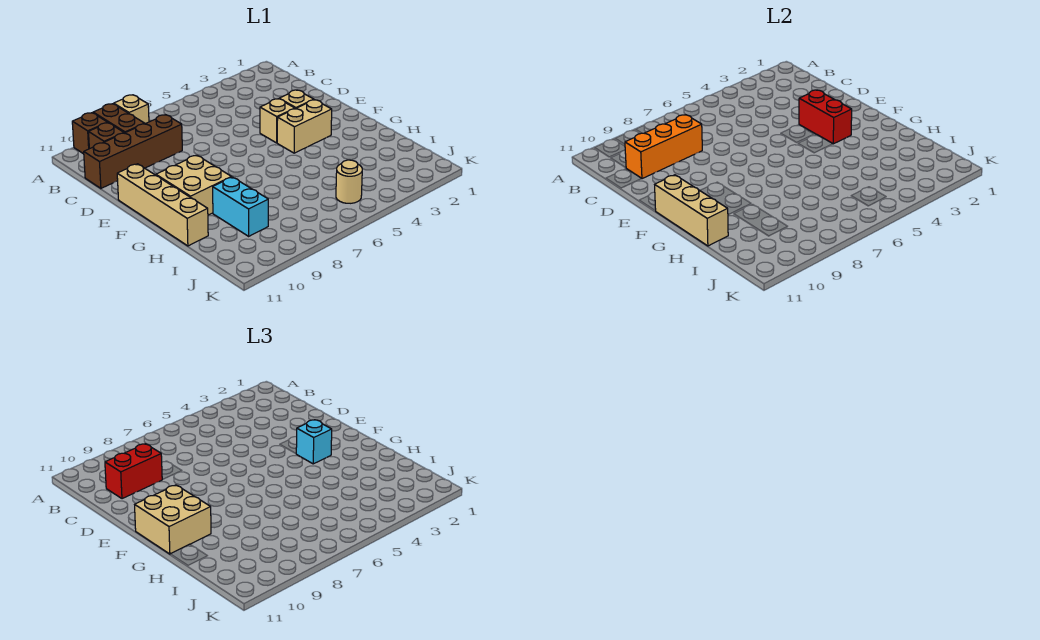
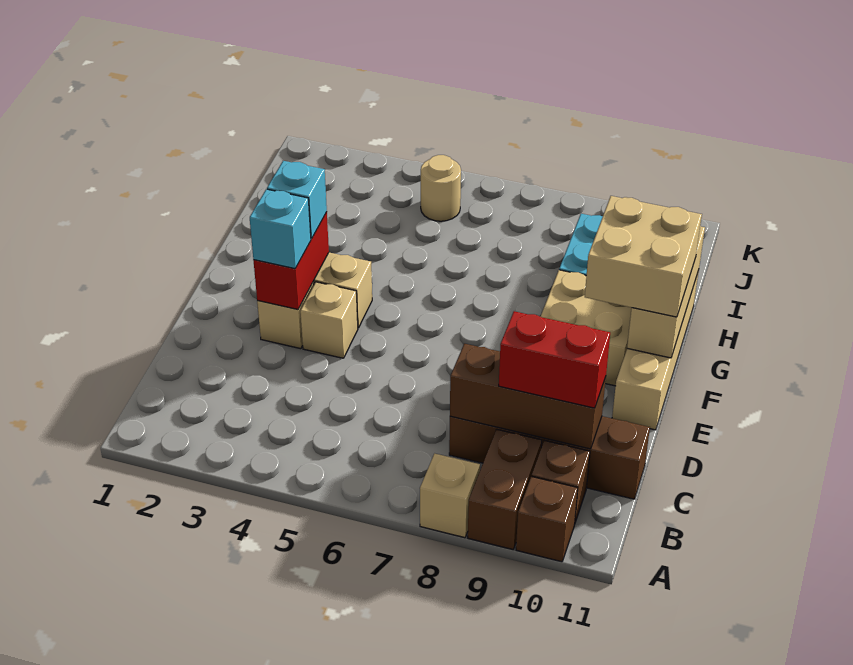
orange 1x3 brick [625,115,702,179] -> brown 1x3 brick [450,344,606,449]
none -> cyan 1x1 brick [250,189,311,269]

